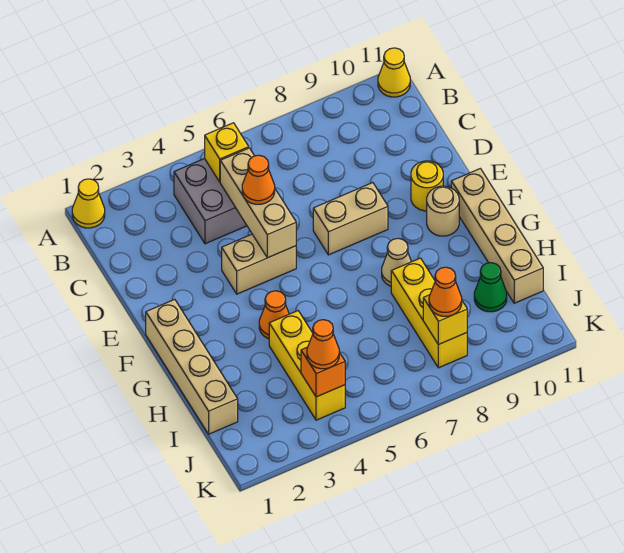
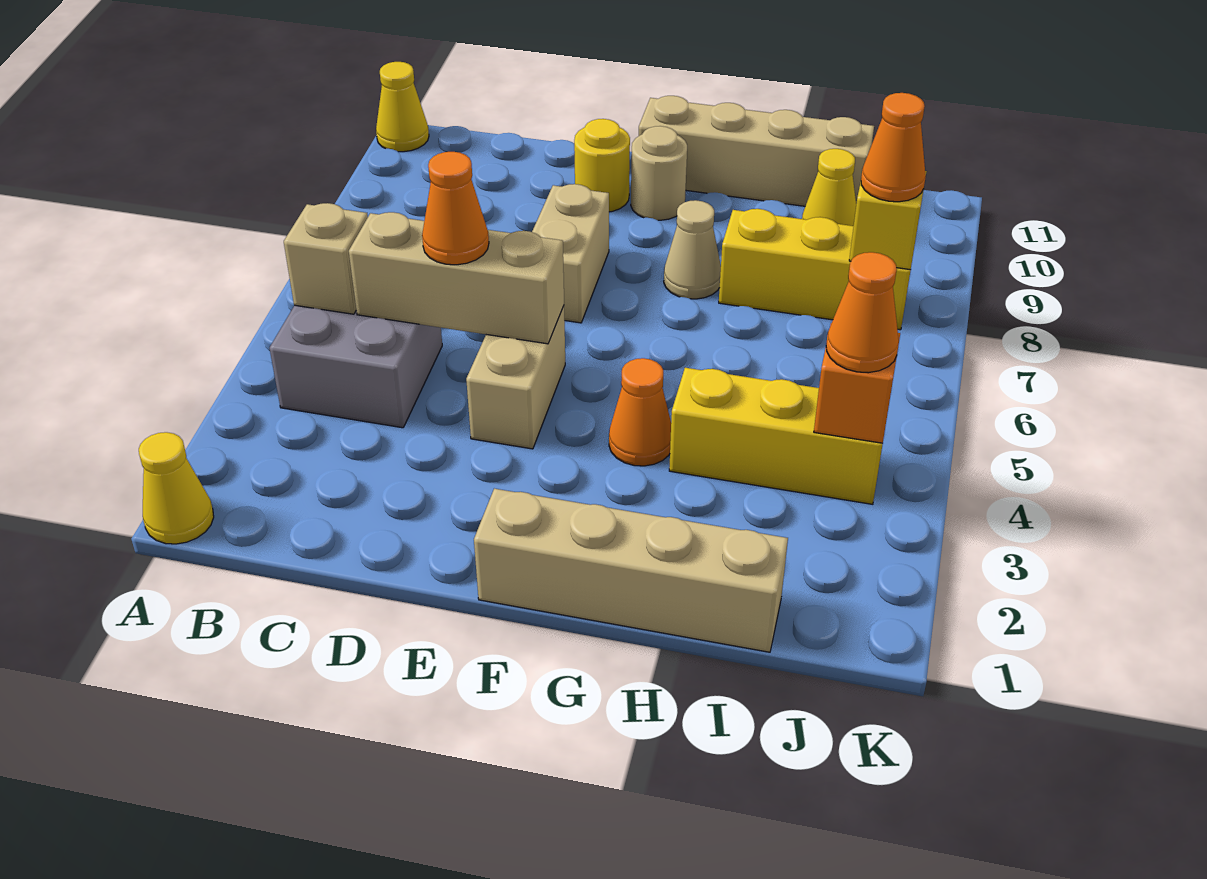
yellow 1x1 brick [205,123,249,182] -> tan 1x1 brick [284,203,368,314]
green 1x1 cone [474,263,507,312] -> yellow 1x1 cone [802,149,856,226]

